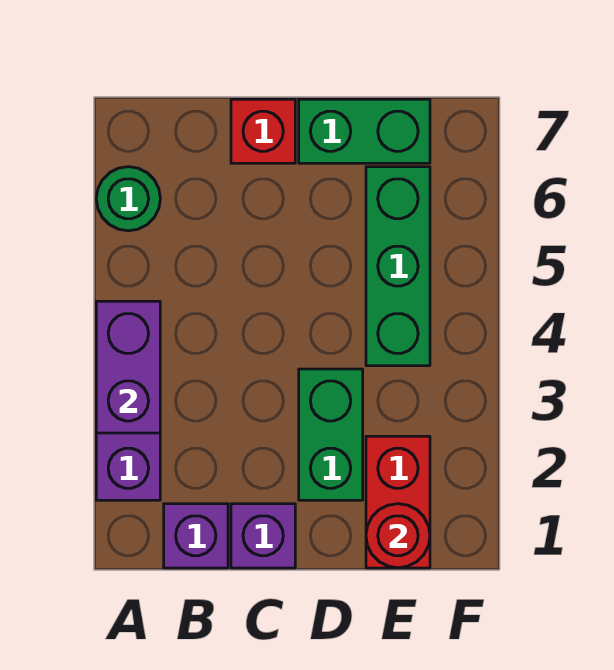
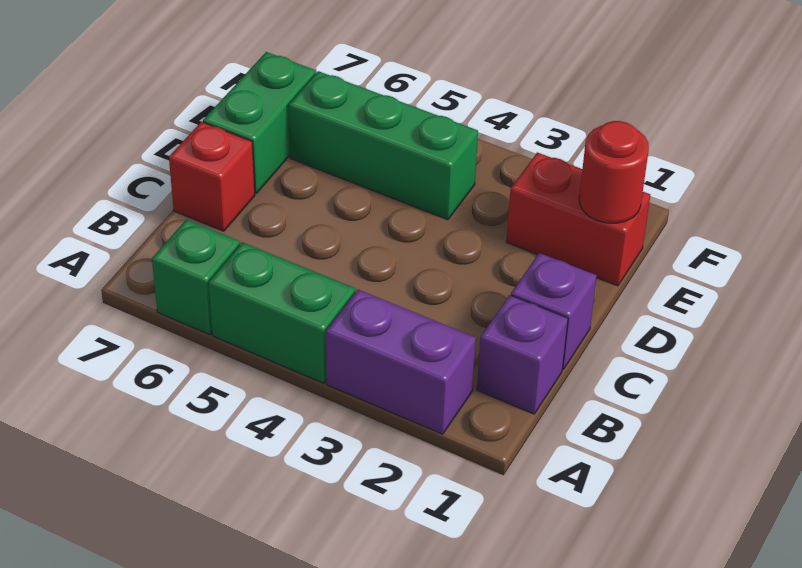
purple 1x2 brick [96,301,160,433] -> none
green 1x1 round brick [96,167,160,231] -> green 1x1 brick [152,220,240,335]
green 1x2 brick [299,369,363,500] -> green 1x2 brick moved to [209,242,355,383]

